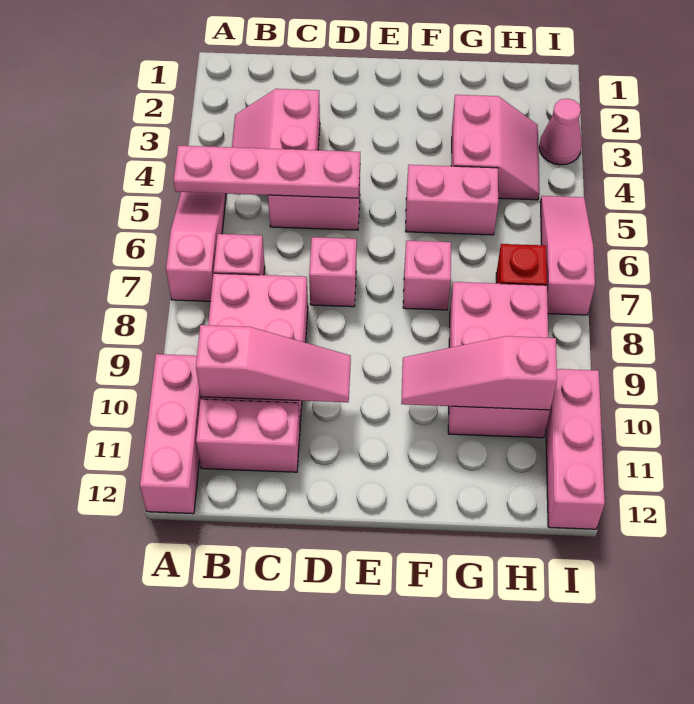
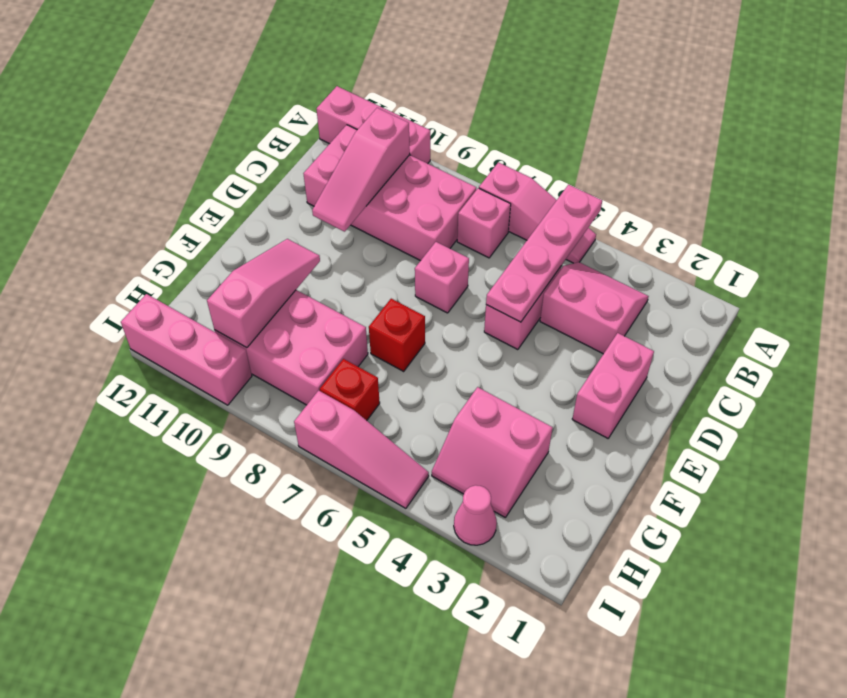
pink 1x2 brick [406,165,498,235] -> pink 1x2 brick moved to [572,333,654,438]
pink 1x1 brick [403,241,451,310] -> red 1x1 brick [369,299,425,371]

